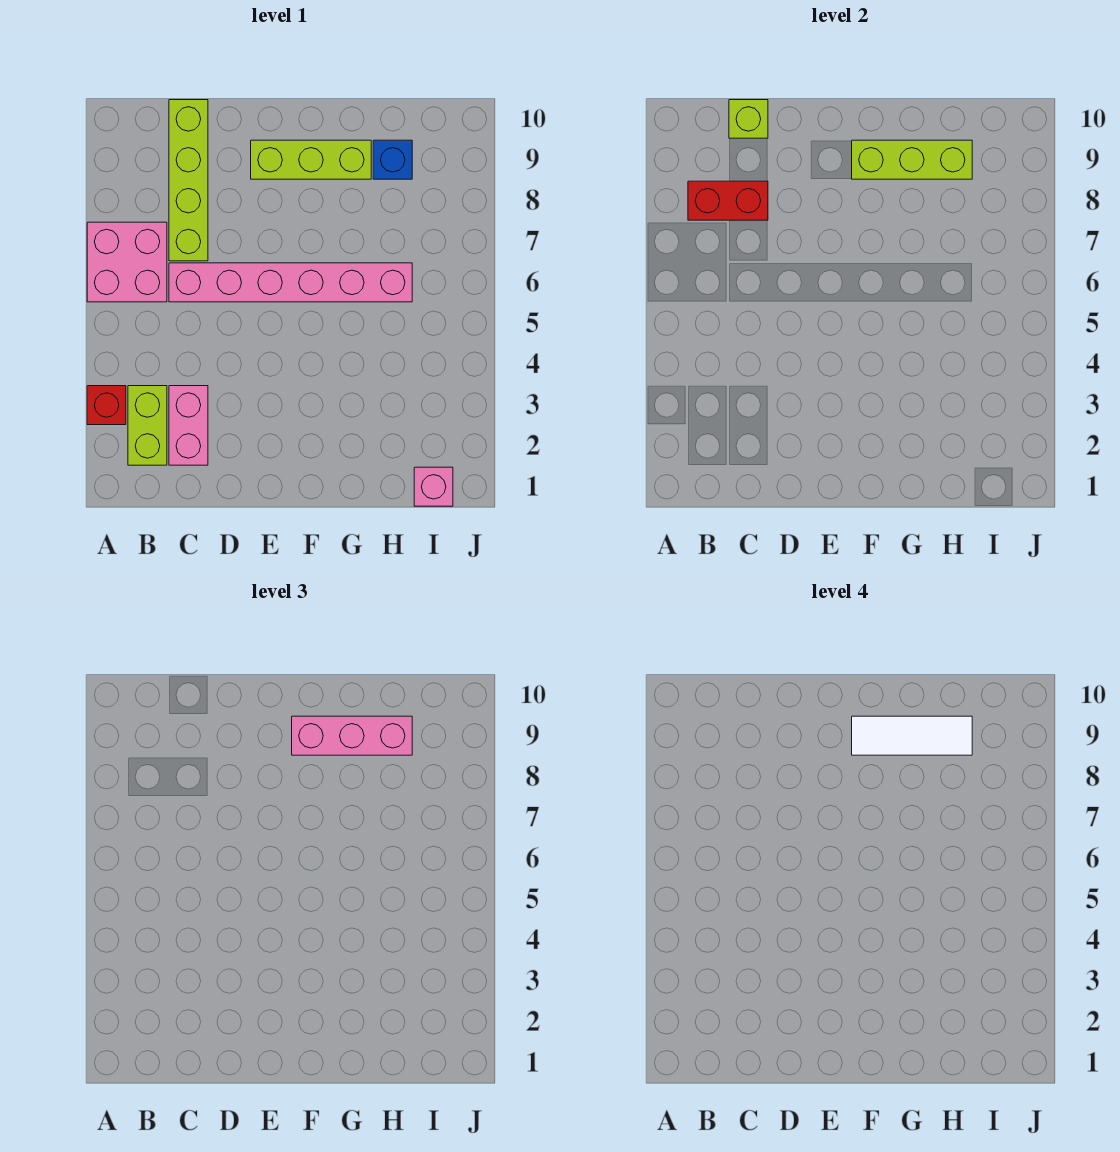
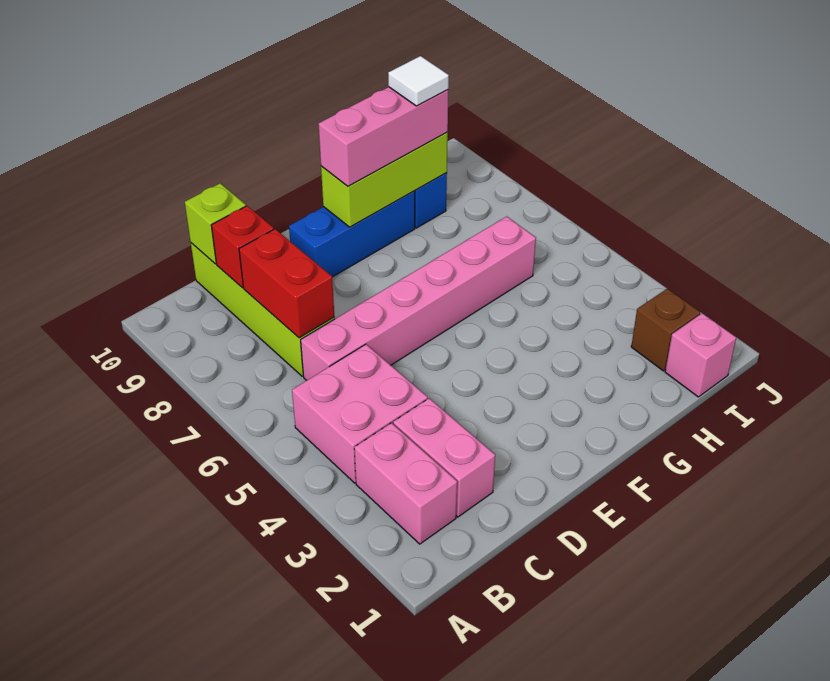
red 1x1 brick [87,386,126,425] -> red 1x1 brick moved to [211,206,274,288]
pink 2x2 brick [87,222,167,302] -> pink 2x2 brick moved to [292,344,428,483]
lime 1x2 brick [128,386,167,465] -> pink 1x2 brick [354,423,457,544]
red 1x2 brick [688,181,768,220] -> red 1x2 brick turned to [239,229,334,338]
lime 1x3 brick [251,140,371,179] -> blue 1x3 brick [289,191,415,277]
white 1x3 tile [852,716,972,755] -> white 1x1 tile [388,56,449,106]
none -> brown 1x1 brick [631,289,700,371]

